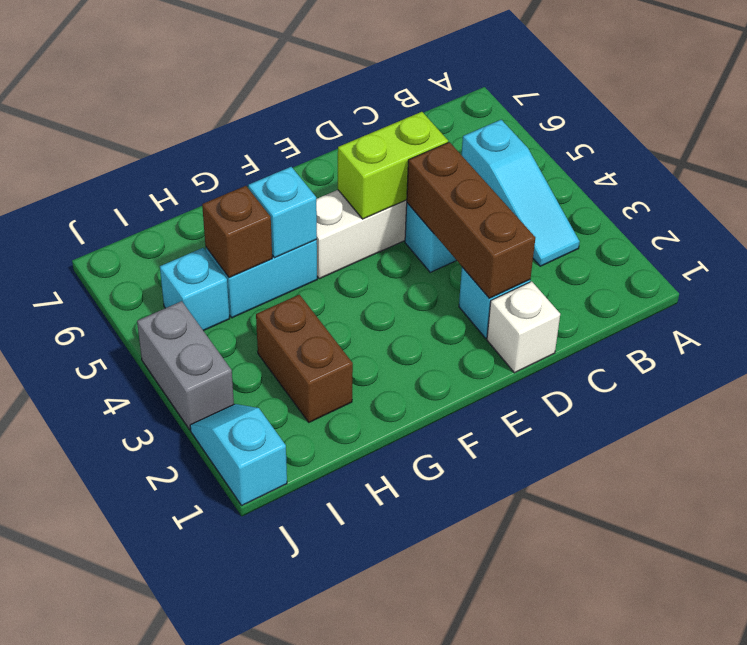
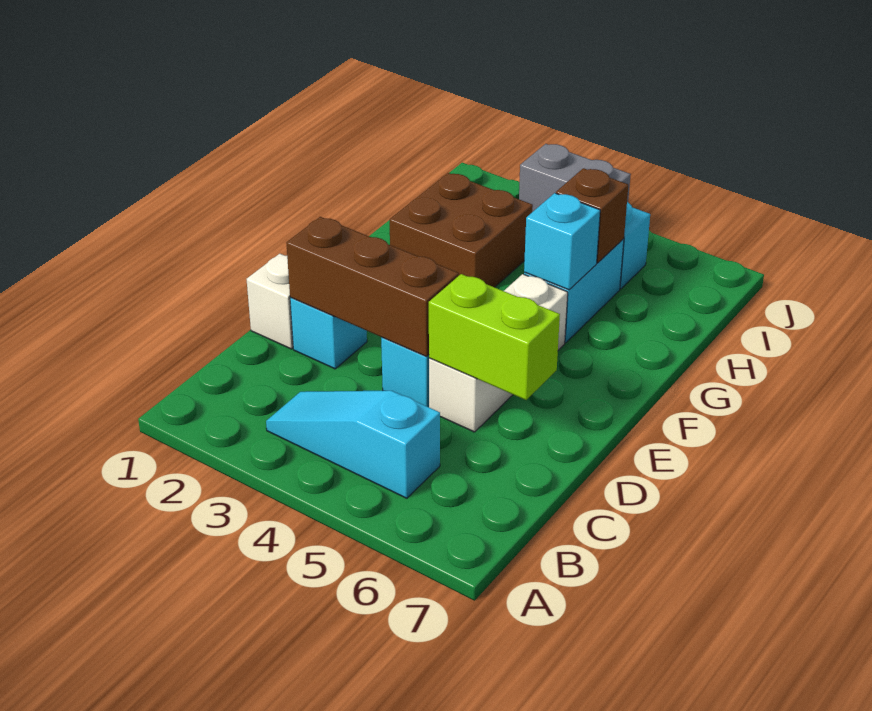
lime 1x2 brick [338,112,448,219] -> lime 1x2 brick turned to [429,274,560,400]
brown 1x2 brick [256,295,353,422] -> brown 2x2 brick [390,173,533,287]
cyan 1x2 slope [190,404,287,505] -> none

